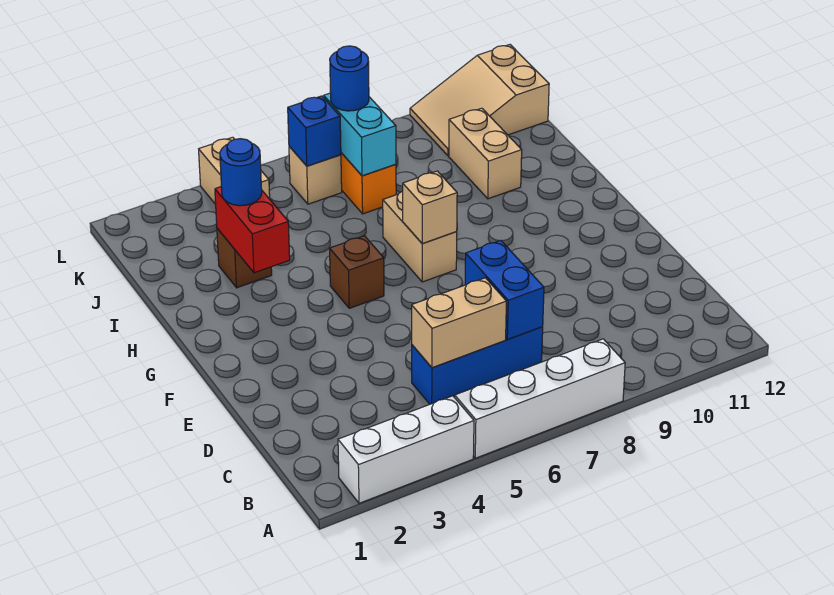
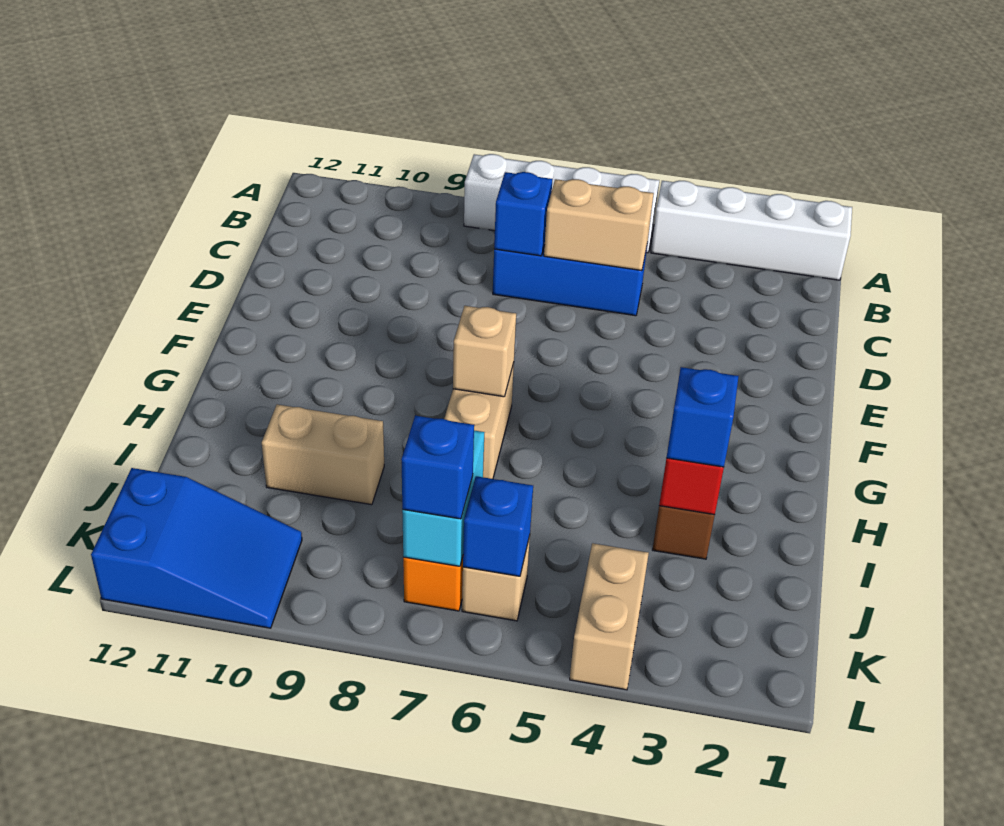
white 1x3 brick [338,396,474,503] -> white 1x4 brick [651,181,852,280]
blue 1x2 brick [465,240,544,339] -> blue 1x1 brick [494,172,553,256]
brown 1x1 brick [330,236,384,308] -> none
blue 1x1 round brick [220,139,262,206] -> blue 1x1 brick [667,367,739,467]
tan 1x2 brick [449,108,522,199] -> tan 1x2 brick turned to [262,404,384,505]
blue 1x1 round brick [330,46,369,111] -> blue 1x1 brick [401,416,474,519]
tan 2x3 slope [410,45,549,156] -> blue 2x3 slope [91,468,302,628]

